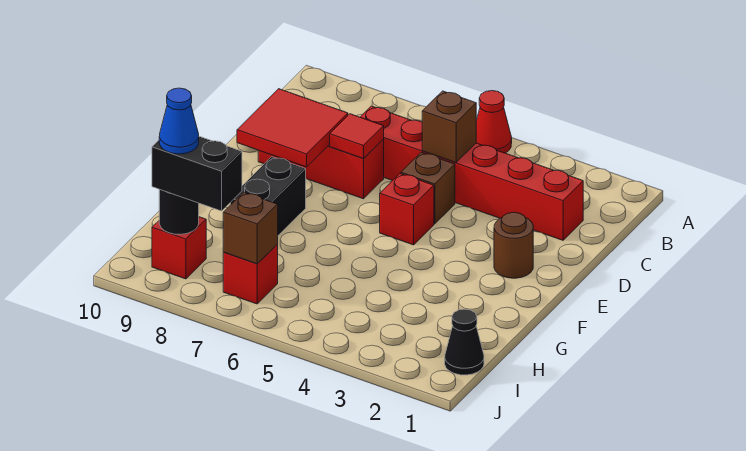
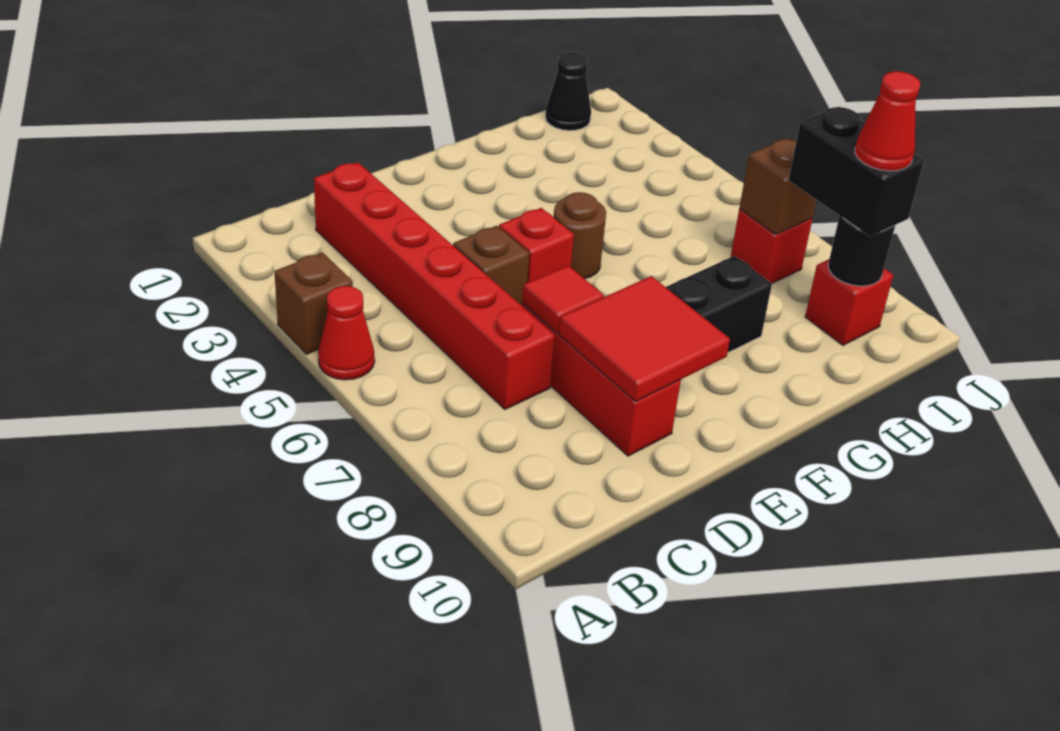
brown 1x1 brick [422,91,476,162] -> brown 1x1 brick moved to [274,253,353,354]
brown 1x1 round brick [494,213,533,278] -> brown 1x1 round brick moved to [553,192,606,279]
blue 1x1 cone [159,88,199,154] -> red 1x1 cone [855,71,920,171]

